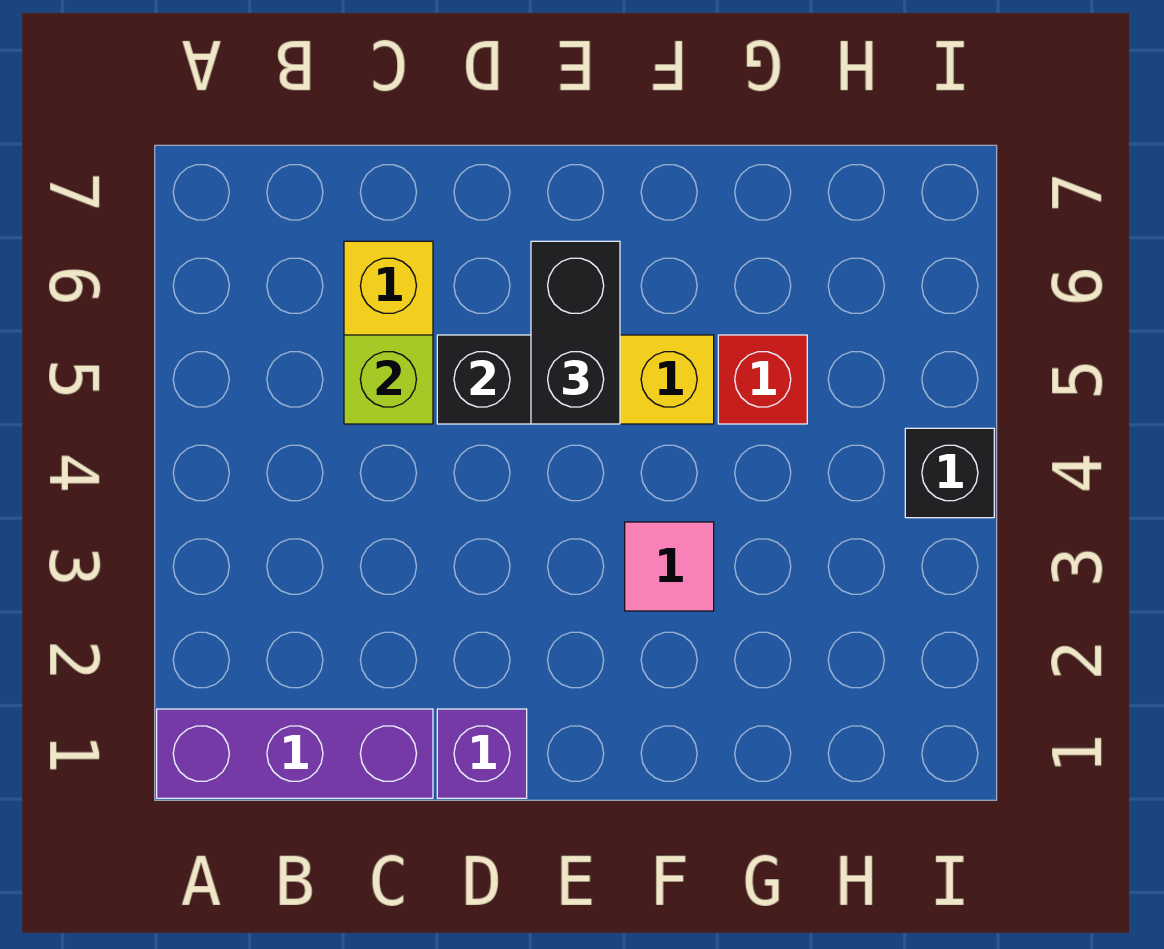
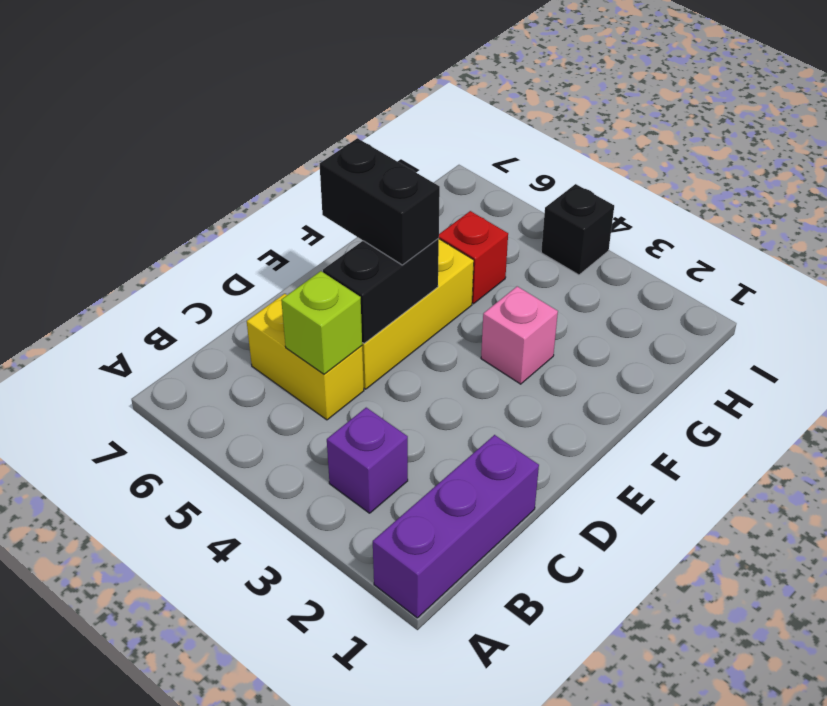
purple 1x1 brick [437,709,527,798] -> purple 1x1 brick moved to [327,408,408,513]
pink 1x1 tile [625,522,714,611] -> pink 1x1 brick [481,286,558,384]

